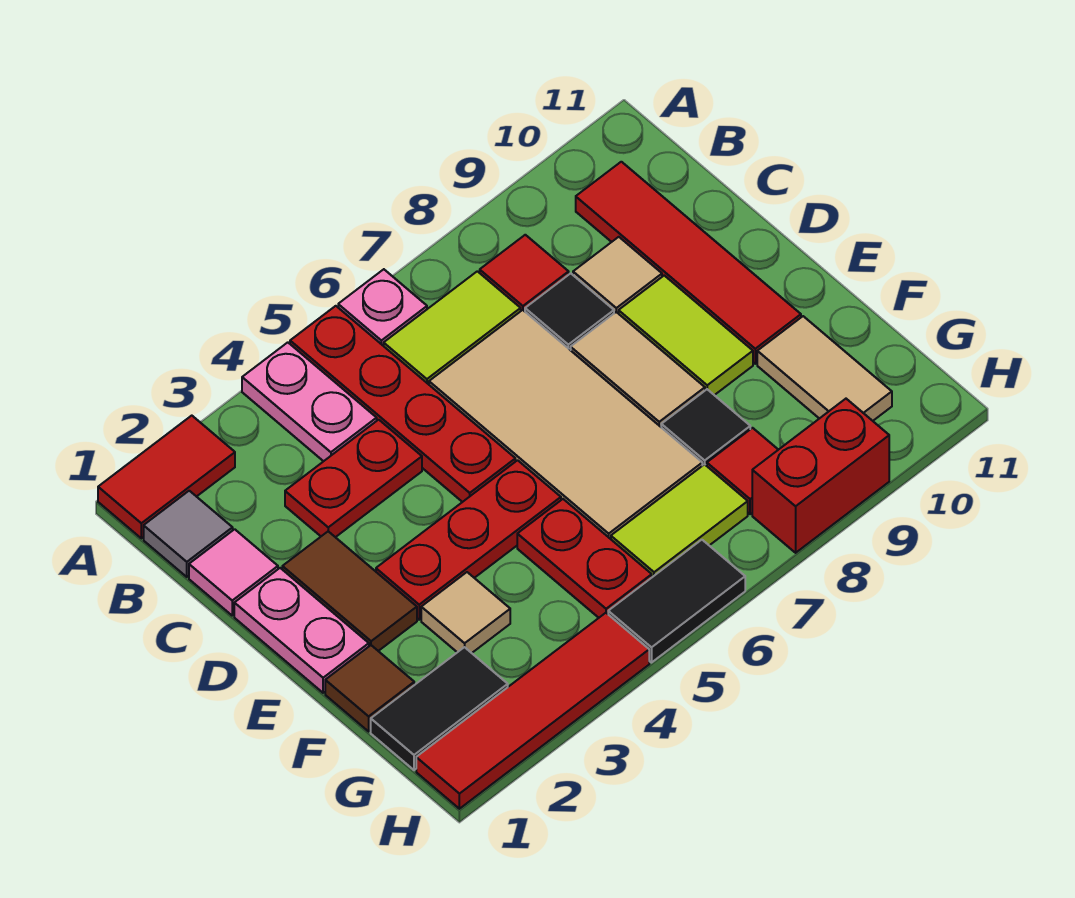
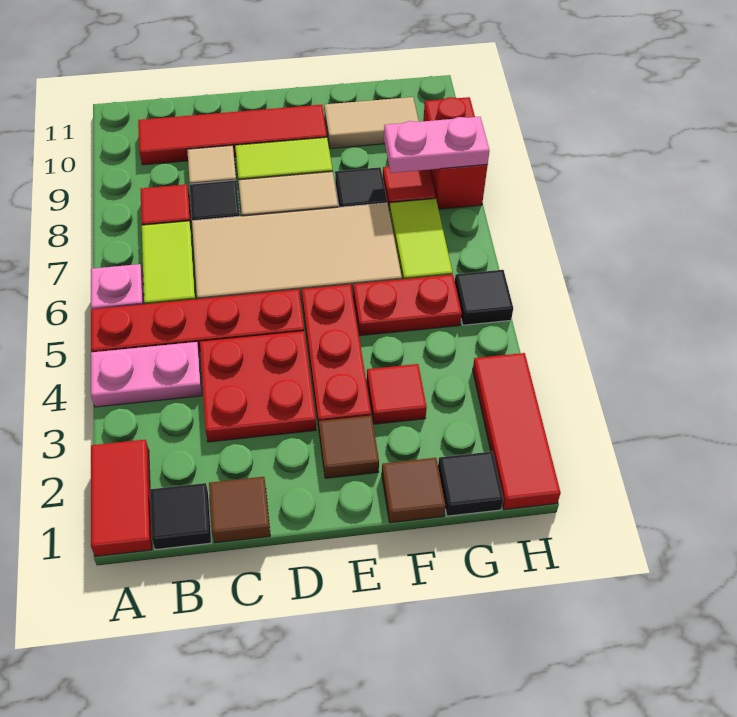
grey 1x1 tile [144,491,233,577] -> black 1x1 tile [150,483,211,550]
pink 1x1 tile [189,529,278,615] -> brown 1x1 tile [209,477,270,543]
red 1x2 plate [285,420,422,537] -> red 2x2 plate [200,331,316,442]
pink 1x2 plate [234,568,369,693] -> pink 1x2 plate moved to [384,117,490,173]
brown 1x2 tile [282,531,417,651] -> brown 1x1 tile [319,415,379,478]
tan 1x1 tile [421,572,510,653] -> red 1x1 tile [367,364,427,424]
black 1x2 tile [371,647,508,770] -> black 1x1 tile [438,452,503,516]
red 1x4 tile [416,613,649,809] -> red 1x3 tile [473,353,561,510]
black 1x2 tile [608,540,745,662] -> black 1x1 tile [455,270,513,325]

